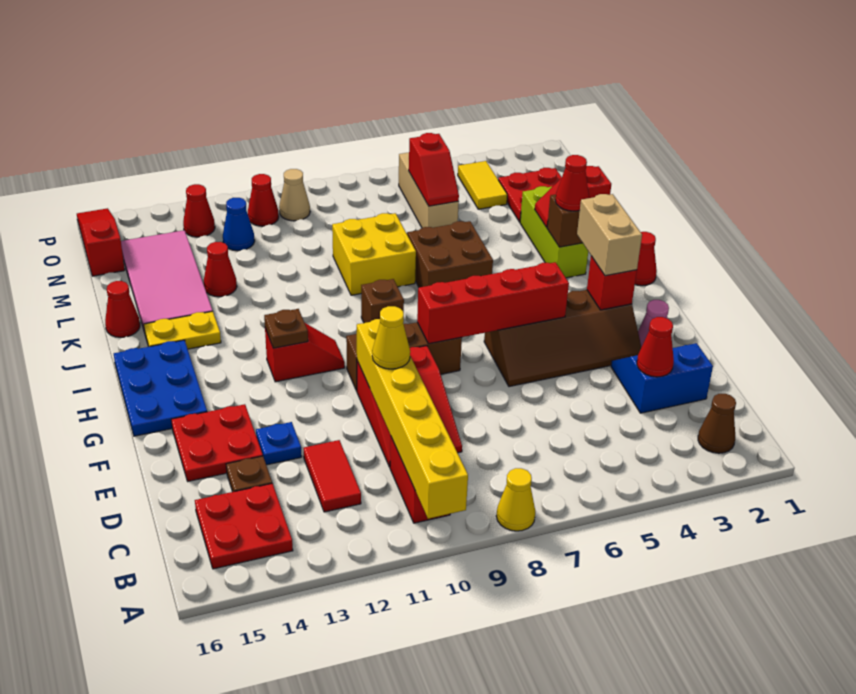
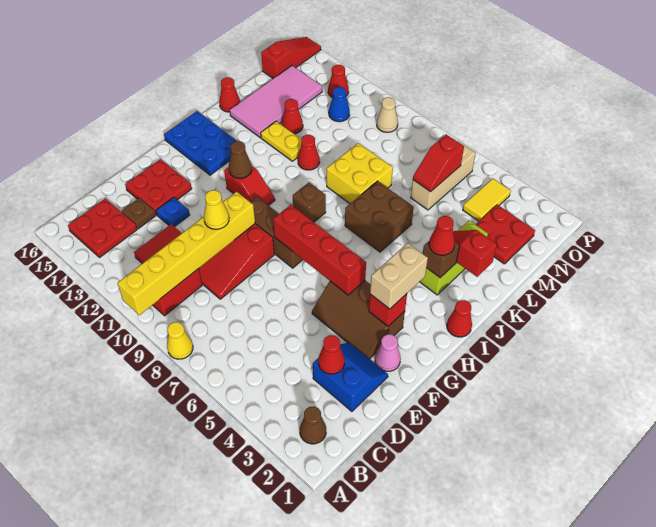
brown 2x4 slope [484,290,641,387] -> brown 2x3 slope [312,280,405,359]
blue 2x3 plate [114,340,207,436] -> blue 2x3 plate turned to [164,111,237,175]
brown 1x1 plate [264,309,308,348] -> brown 1x1 cone [229,141,252,178]
yellow 1x2 plate [144,311,221,349] -> yellow 1x2 plate moved to [261,121,301,161]
red 1x1 cone [248,174,279,226] -> red 1x1 cone moved to [298,135,320,170]

